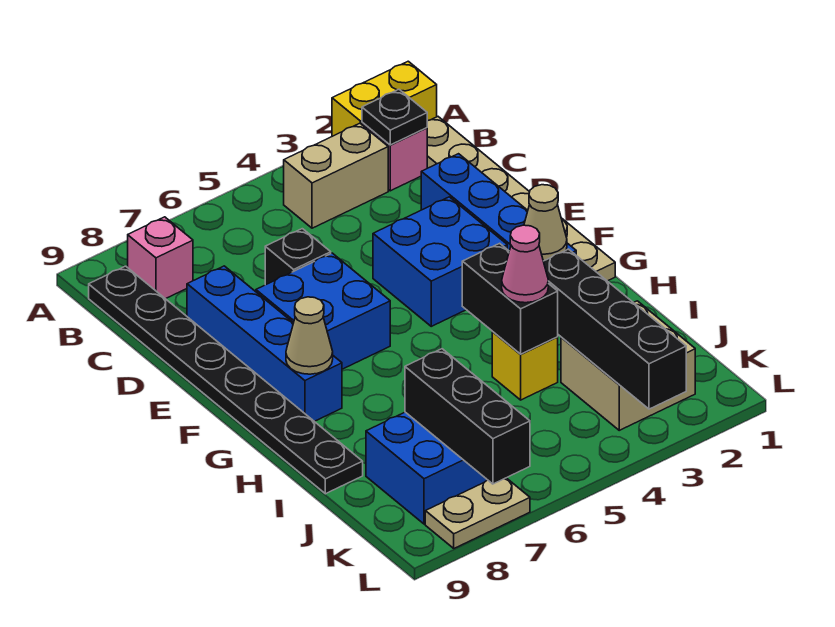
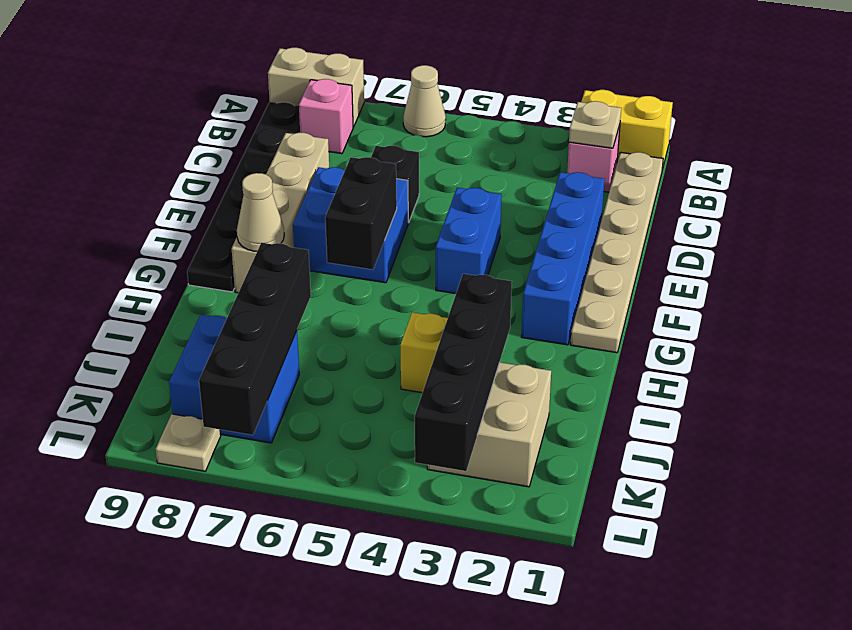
black 1x1 plate [362,89,427,145] -> tan 1x1 plate [569,101,621,148]
tan 1x2 brick [284,123,388,228] -> tan 1x2 brick moved to [268,48,364,127]
black 1x8 plate [89,266,363,494] -> black 1x6 plate [187,102,300,292]
blue 1x4 brick [187,266,342,421] -> tan 1x4 brick [232,133,329,293]
blue 2x2 brick [373,197,507,326] -> blue 1x2 brick [436,188,502,294]
tan 1x1 cone [524,185,567,261] -> tan 1x1 cone moved to [403,65,446,137]
black 1x2 brick [462,243,558,354] -> black 1x2 brick moved to [325,157,397,270]
pink 1x1 cone [502,225,548,303] -> none
black 1x3 brick [405,349,530,484] -> black 1x4 brick [199,243,311,435]
tan 1x2 plate [425,478,530,548] -> tan 1x1 plate [156,414,221,471]

